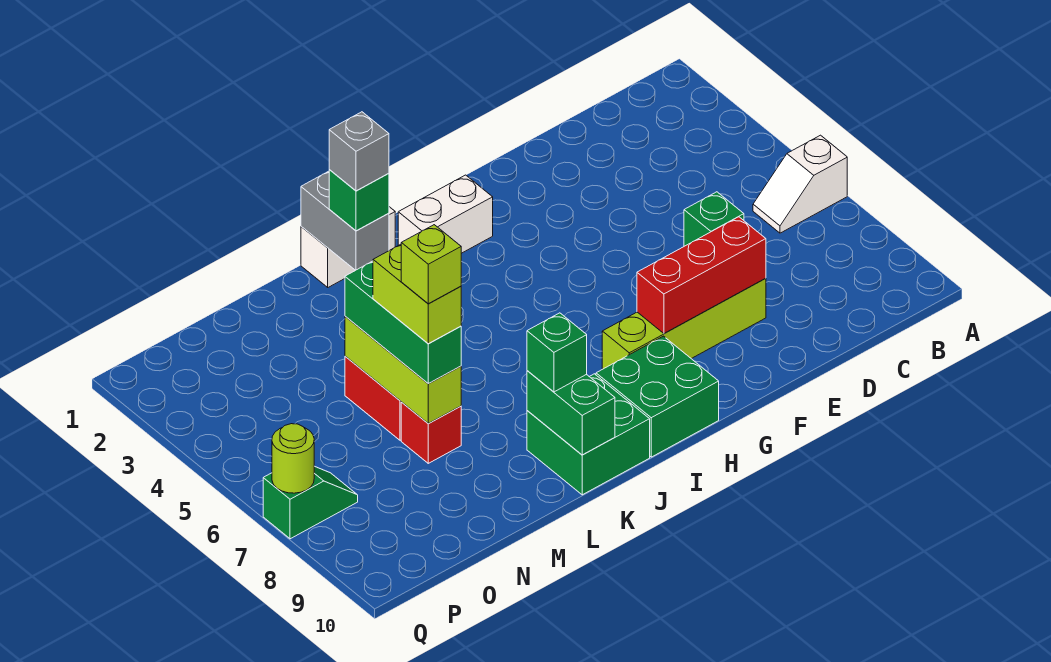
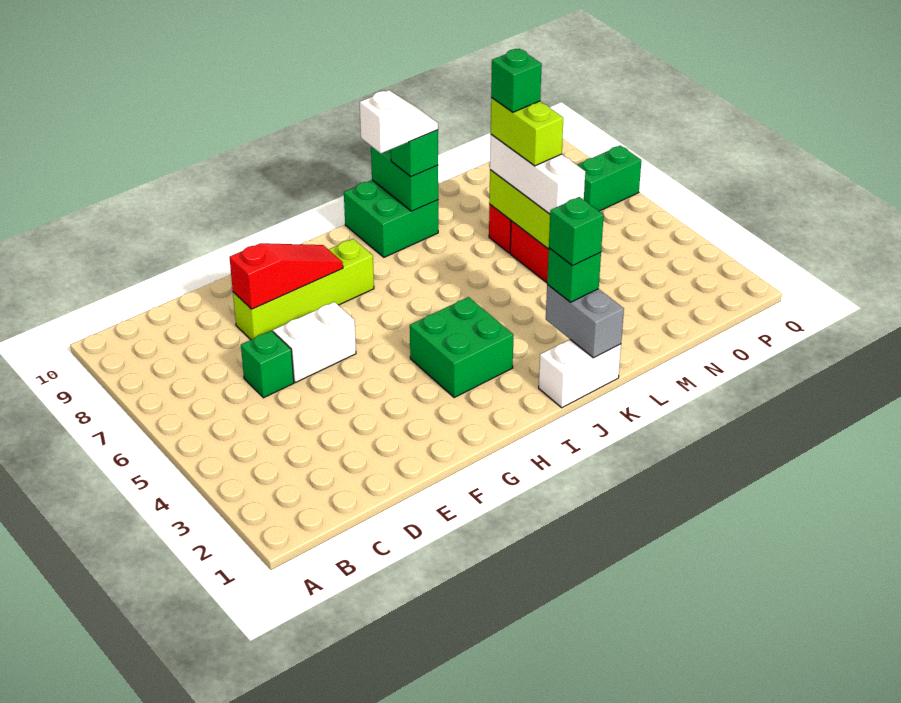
white 1x2 slope [753,135,847,233] -> white 1x2 slope moved to [360,90,438,153]
red 1x3 brick [637,217,766,334] -> red 1x3 slope [229,243,343,309]
white 1x2 brick [398,175,493,253] -> white 1x2 brick moved to [273,302,356,382]
green 2x2 brick [596,336,719,457] -> green 2x2 brick moved to [410,297,514,397]
grey 1x1 brick [329,112,389,191] -> green 1x1 brick [549,197,604,265]
green 1x3 brick [345,261,461,383] -> white 1x3 brick [490,135,585,214]
lime 1x1 brick [401,225,461,304] -> green 1x1 brick [491,49,542,112]
green 1x2 slope [263,466,358,539] -> green 1x2 brick [577,145,642,211]
lime 1x1 round brick [272,424,314,493] -> none

